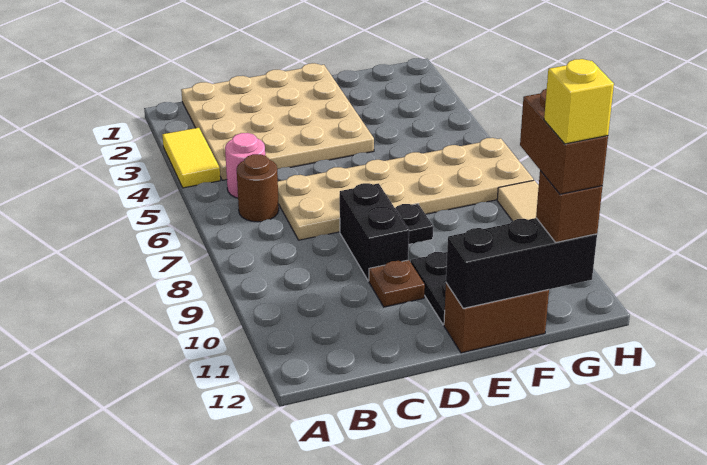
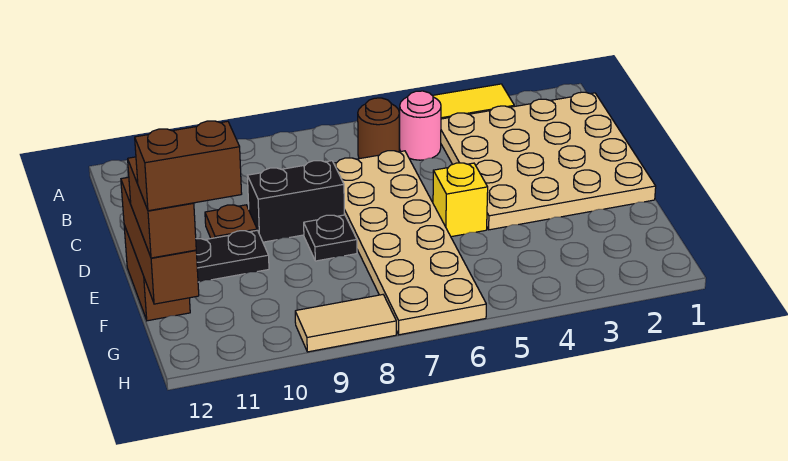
black 1x3 brick [446,218,597,308] -> brown 1x3 brick [121,177,199,304]
brown 1x1 brick [536,171,602,242] -> brown 1x2 brick [128,157,196,258]
yellow 1x1 brick [544,59,614,144] -> yellow 1x1 brick moved to [433,163,488,237]

